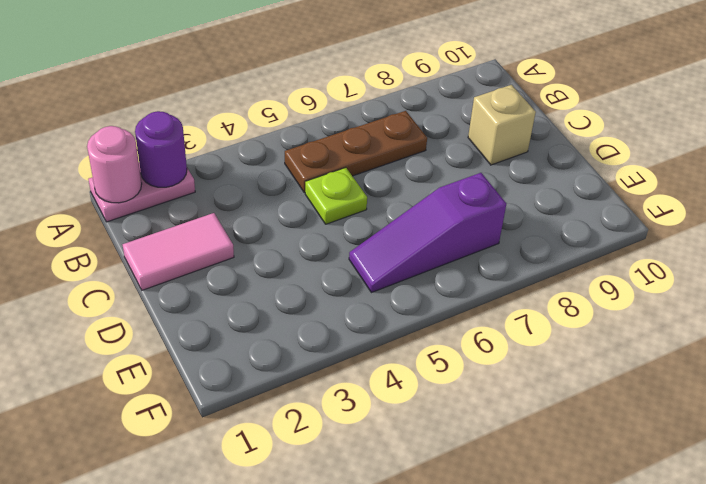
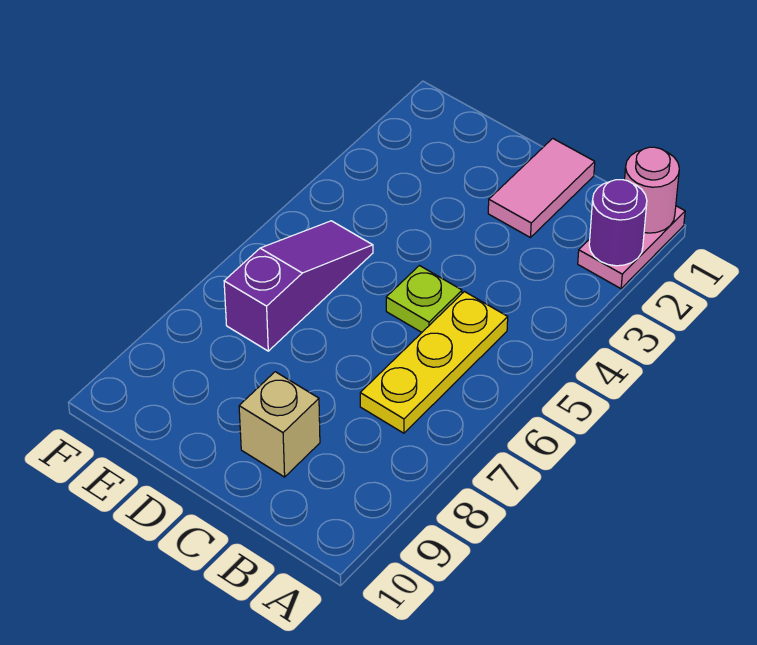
brown 1x3 plate [285,111,427,193] -> yellow 1x3 plate [360,292,508,433]

